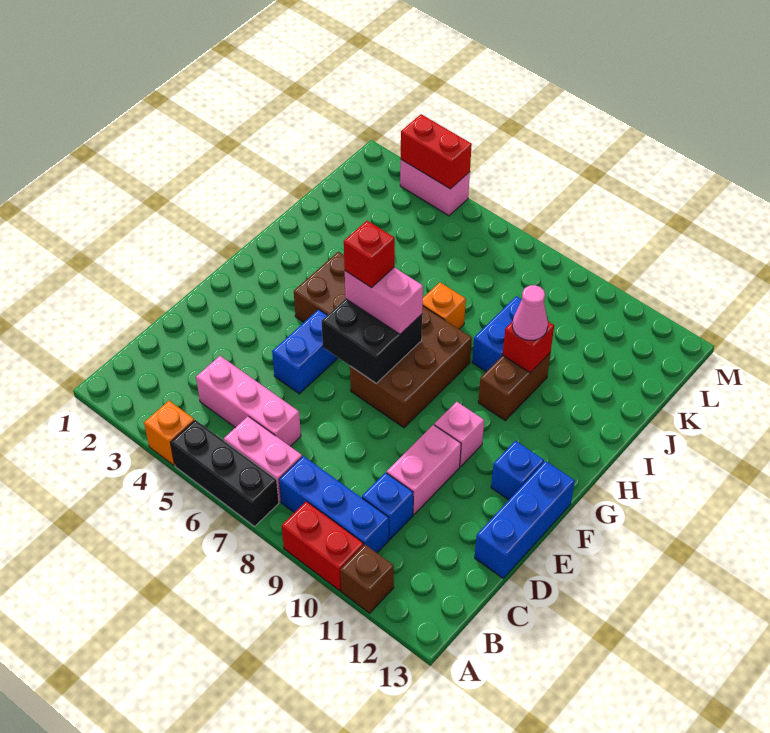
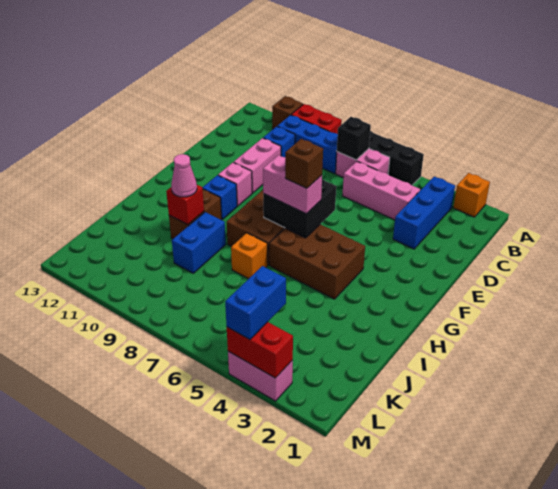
orange 1x1 brick [144,401,194,465] -> orange 1x1 brick moved to [453,173,490,217]
none -> black 1x1 brick [337,117,371,160]
blue 1x3 brick [475,461,575,578] -> blue 1x3 brick moved to [393,177,455,249]
blue 1x2 brick [272,309,338,394] -> blue 1x2 brick moved to [225,266,286,340]
blue 1x1 brick [491,441,544,500] -> blue 1x1 brick moved to [202,175,237,219]
red 1x1 brick [344,221,395,288] -> brown 1x1 brick [285,139,323,188]

